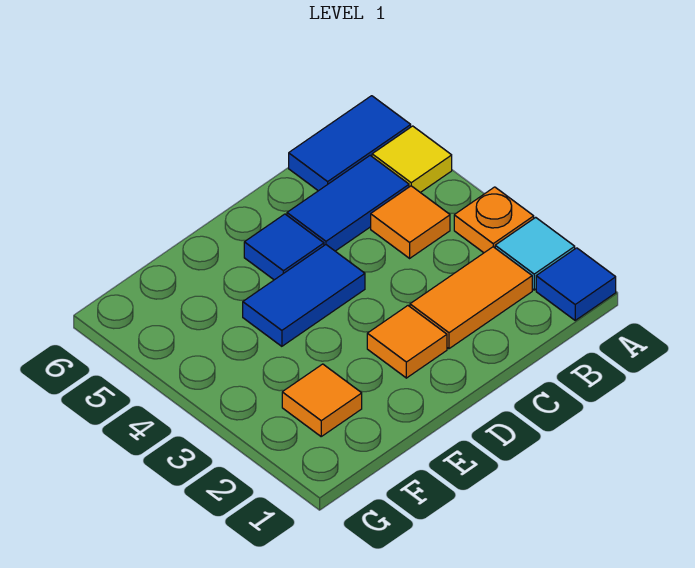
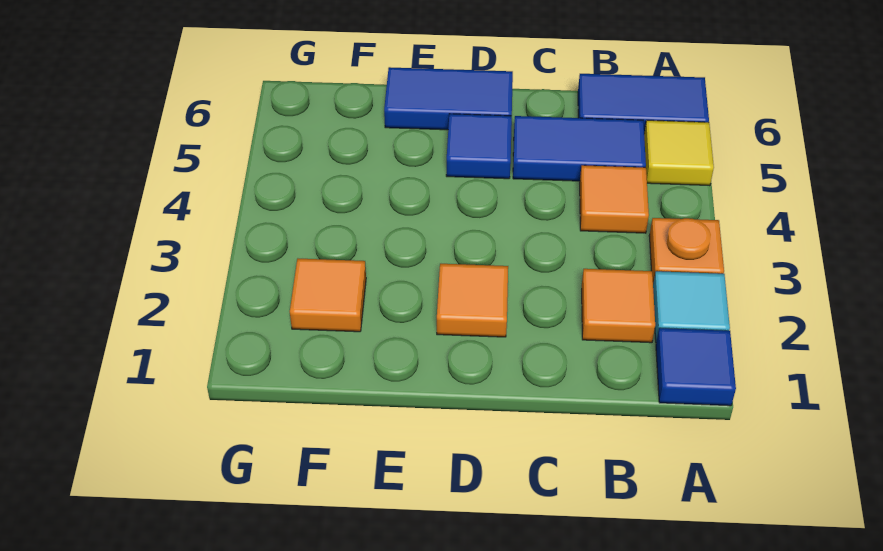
orange 1x2 tile [410,247,532,349] -> orange 1x1 tile [582,269,655,343]
blue 1x2 tile [243,245,365,346] -> blue 1x2 tile moved to [384,67,513,130]

